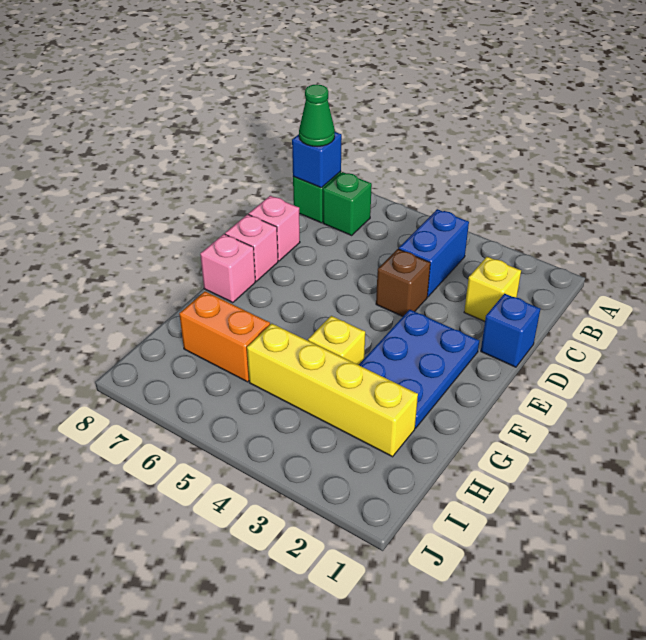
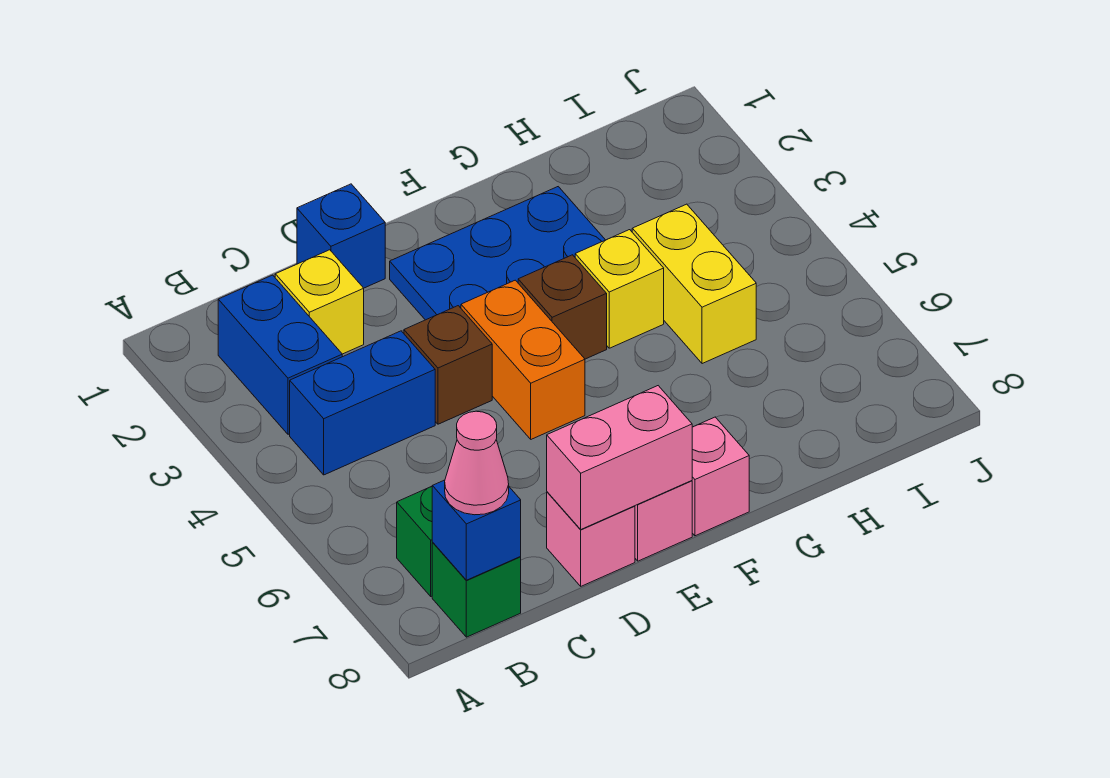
none -> blue 1x2 brick [218,275,342,434]
green 1x1 cone [299,84,335,147] -> pink 1x1 cone [445,411,509,515]
none -> pink 1x2 brick [547,386,692,530]
none -> brown 1x1 brick [518,255,607,359]
yellow 1x4 brick [247,323,418,457] -> yellow 1x2 brick [632,204,756,364]
orange 1x2 brick [179,291,270,382] -> orange 1x2 brick moved to [461,280,585,439]

